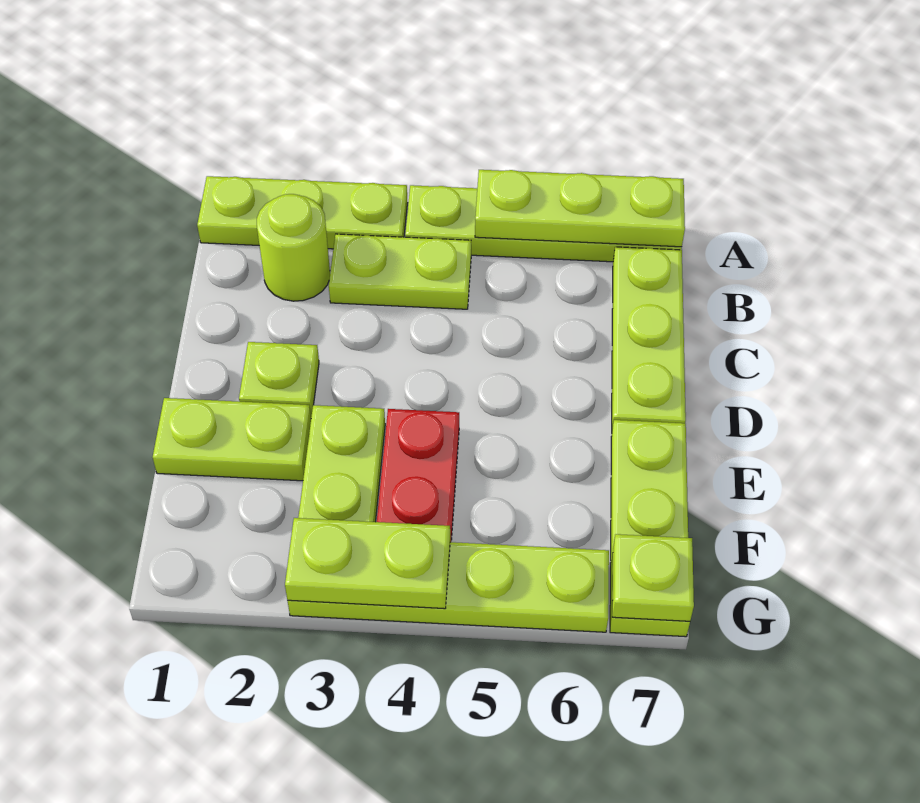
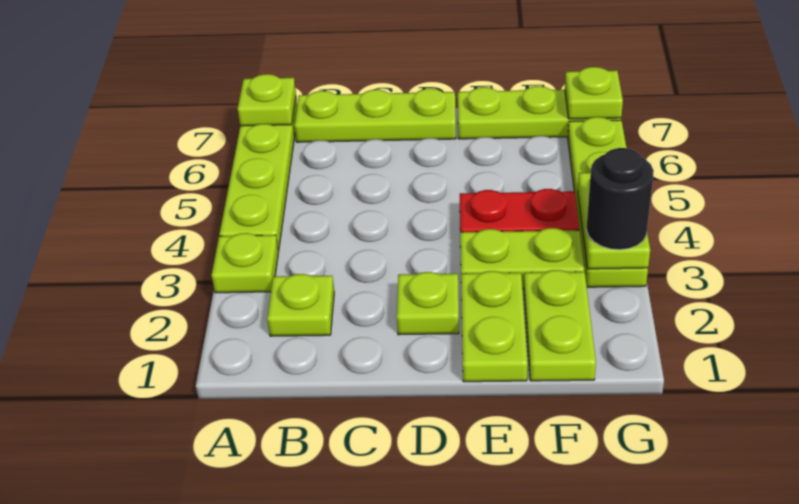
lime 1x3 plate [197,176,407,249] -> lime 1x1 plate [212,233,278,293]
lime 1x3 plate [475,170,685,247] -> lime 1x1 plate [238,74,296,126]
lime 1x1 round brick [257,194,330,301] -> lime 1x1 plate [267,274,334,336]
lime 1x2 plate [329,234,471,309] -> lime 1x2 plate moved to [524,270,596,381]
none -> black 1x1 round brick [586,148,654,250]

